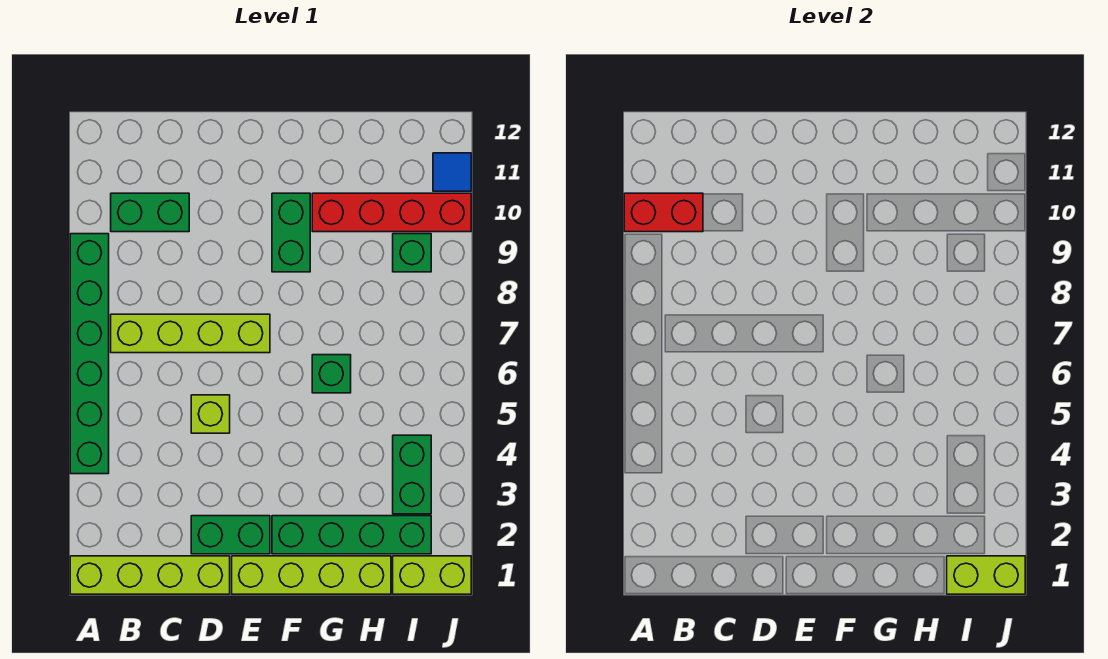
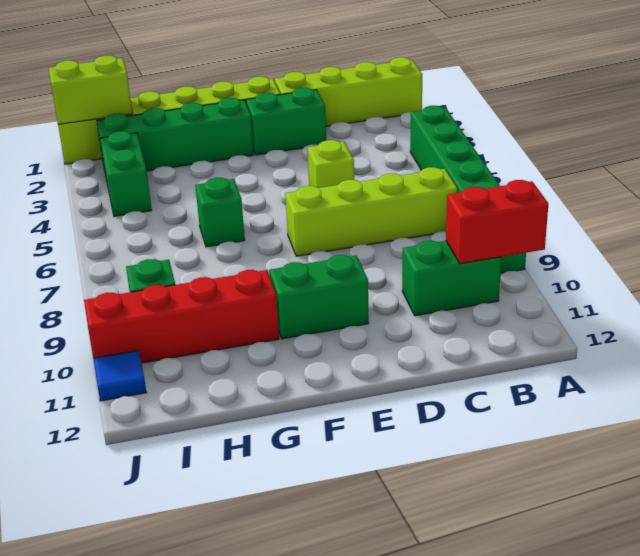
green 1x2 brick [272,193,310,272] -> green 1x2 brick turned to [269,255,369,339]

